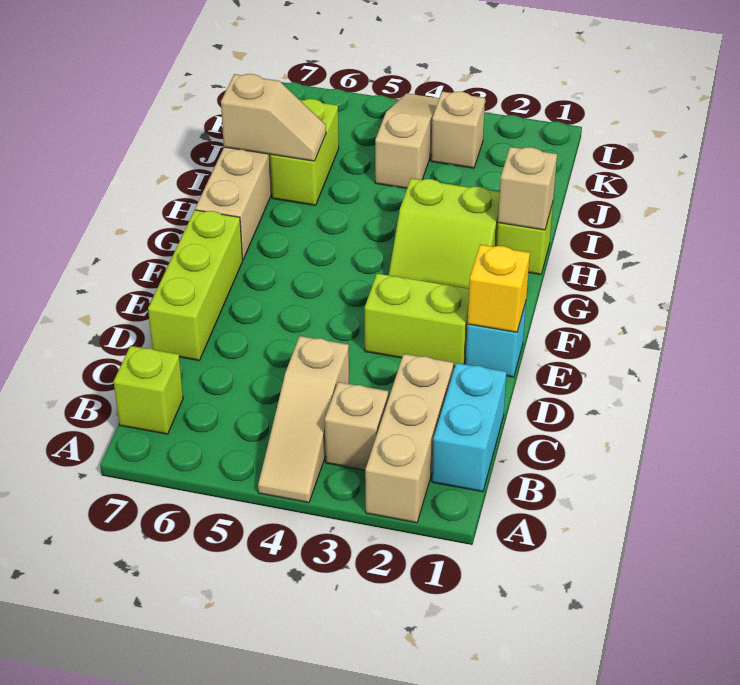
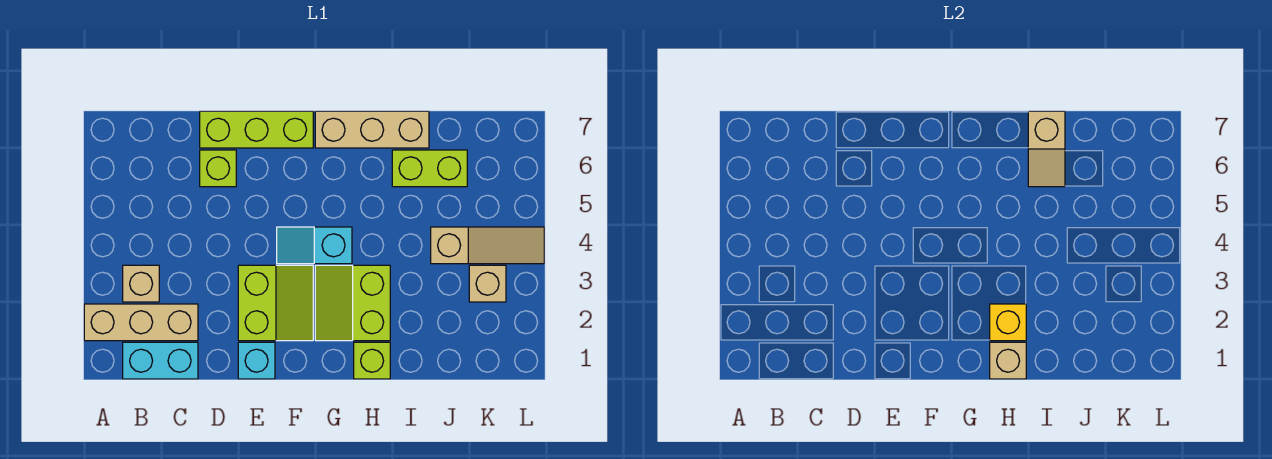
tan 1x3 slope [258,336,349,503] -> none
lime 1x1 brick [114,346,183,434] -> lime 1x1 brick moved to [200,150,236,187]
yellow 1x1 brick [468,244,530,332] -> yellow 1x1 brick moved to [990,304,1026,341]
none -> cyan 1x2 slope [277,227,352,264]

